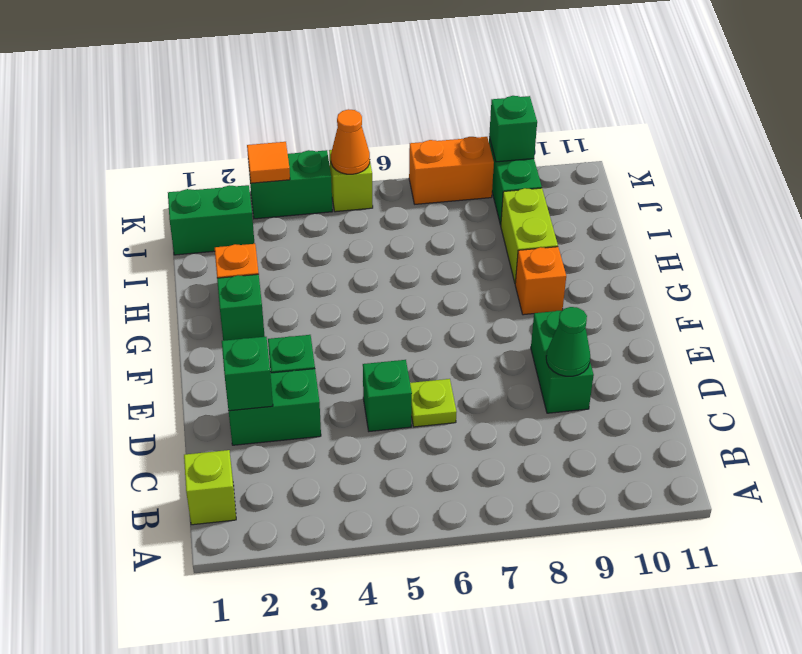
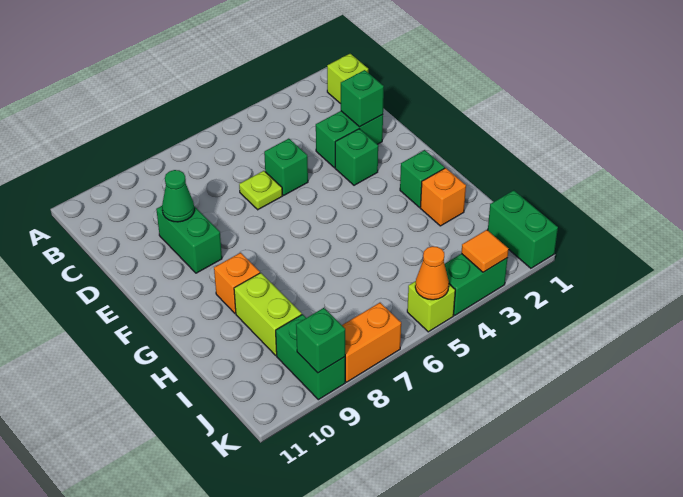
green 1x2 brick [168,185,255,255] -> green 1x2 brick turned to [488,190,558,268]

